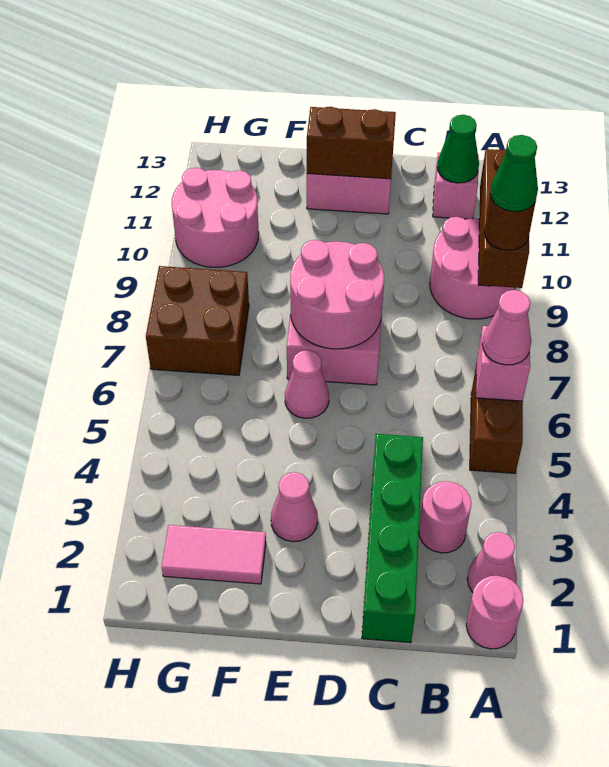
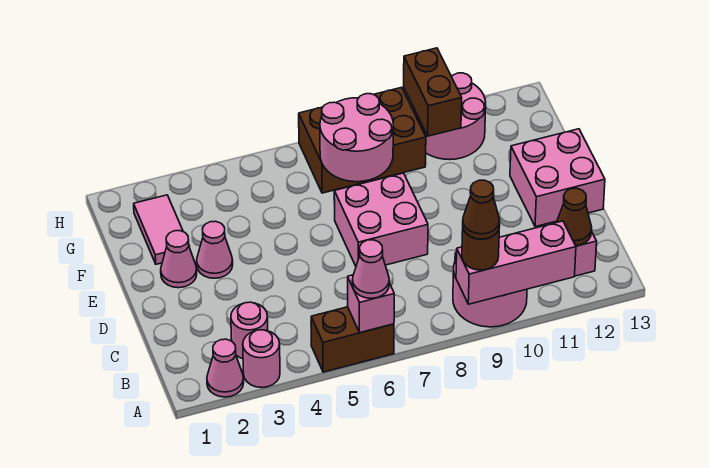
pink 1x1 round brick [466,576,523,649] -> pink 1x1 round brick moved to [243,330,280,388]
brown 1x3 brick [478,149,529,288] -> pink 1x3 brick [456,221,576,304]
green 1x1 cone [490,135,538,212] -> brown 1x1 cone [463,180,500,239]
green 1x1 cone [437,115,479,183] -> brown 1x1 cone [557,188,592,246]
green 1x4 brick [362,434,423,643] -> none
pink 2x2 round brick [290,240,384,349] -> pink 2x2 round brick moved to [320,94,393,182]
brown 1x2 brick [307,107,396,179] -> brown 1x2 brick moved to [404,48,462,136]
pink 1x1 cone [285,350,329,418] -> pink 1x1 cone moved to [161,231,197,288]
brown 2x2 brick [146,266,249,375] -> brown 2x3 brick [299,87,426,193]

